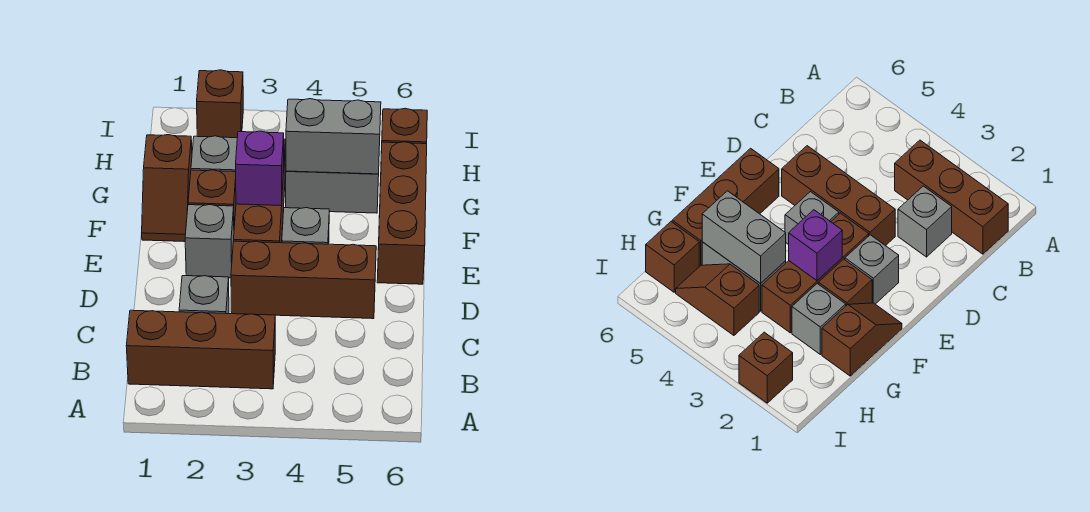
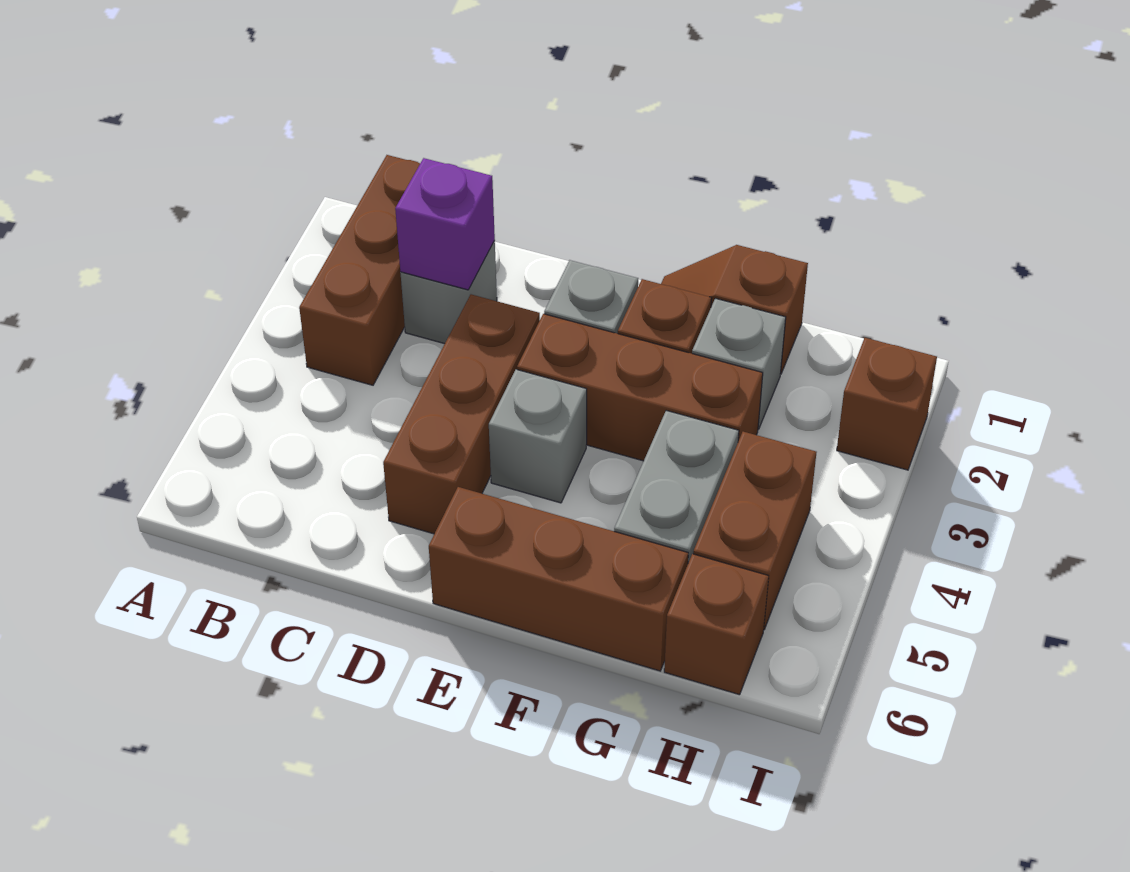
purple 1x1 brick [236,131,284,206] -> purple 1x1 brick moved to [395,158,495,290]
grey 1x2 brick [286,99,381,174] -> none
brown 1x2 slope [676,264,759,335] -> brown 1x2 brick [693,432,816,629]

